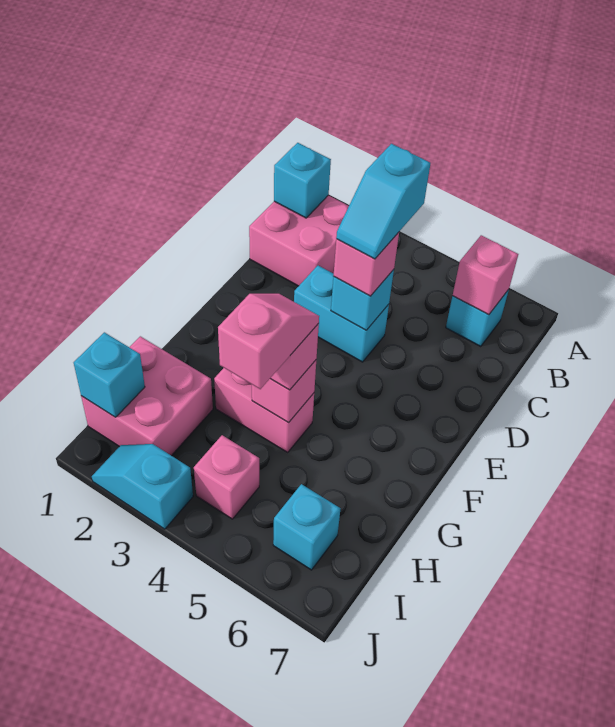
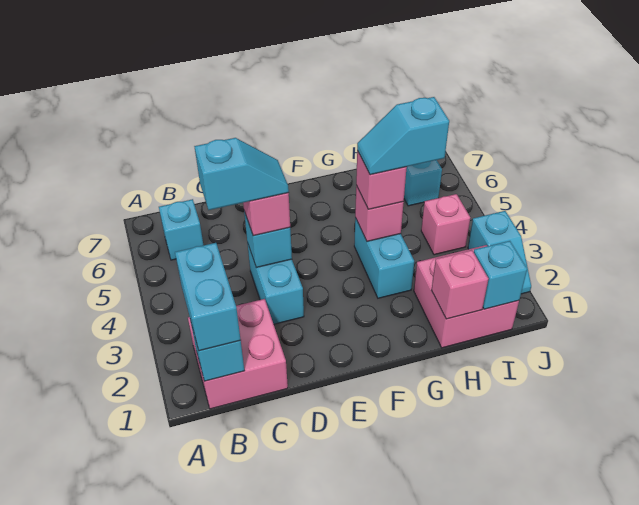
none -> cyan 1x2 brick [175,243,241,351]
pink 1x1 brick [453,235,518,315] -> pink 1x1 brick moved to [431,250,488,319]
pink 1x2 brick [214,368,314,452] -> cyan 1x2 brick [354,218,414,298]
pink 1x2 slope [218,294,319,389] -> cyan 1x2 slope [357,97,449,175]

